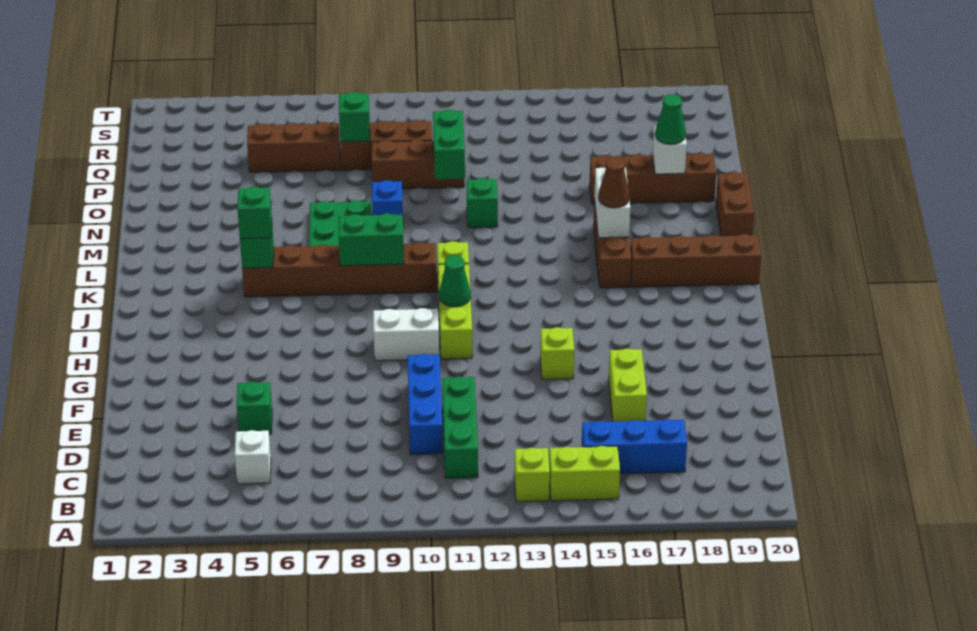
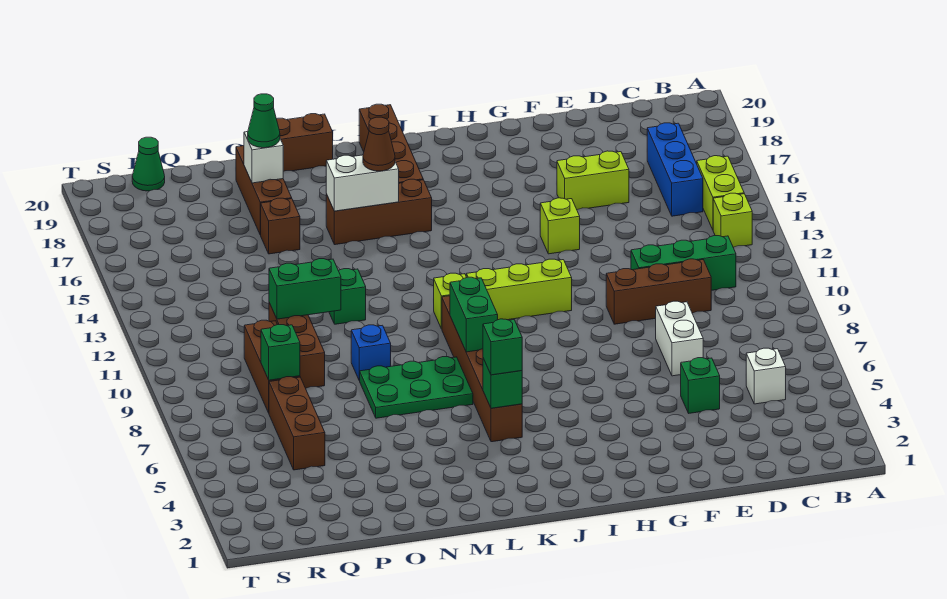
blue 1x3 brick [408,354,443,455] -> brown 1x3 brick [606,259,711,324]
white 1x2 brick [373,308,439,361] -> white 1x2 brick moved to [656,301,703,376]
green 1x1 cone [439,255,471,307] -> green 1x1 cone moved to [132,137,165,191]

